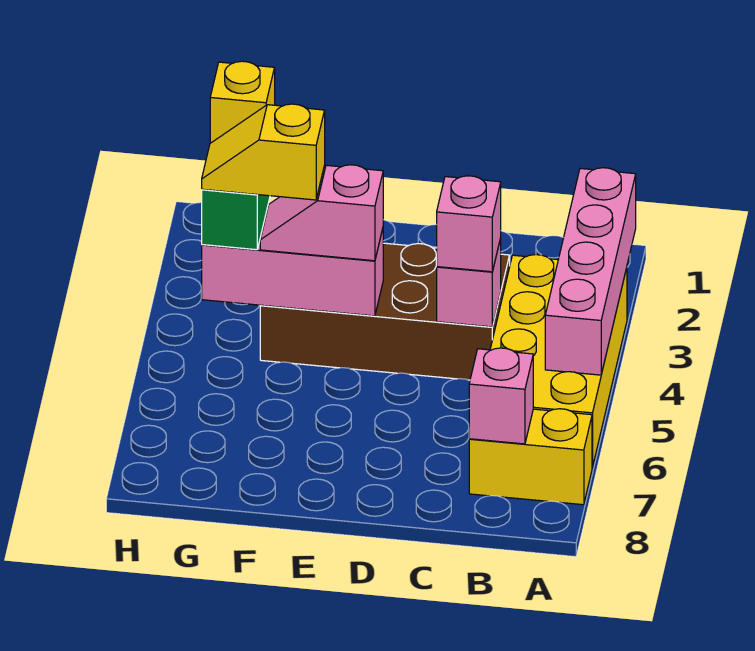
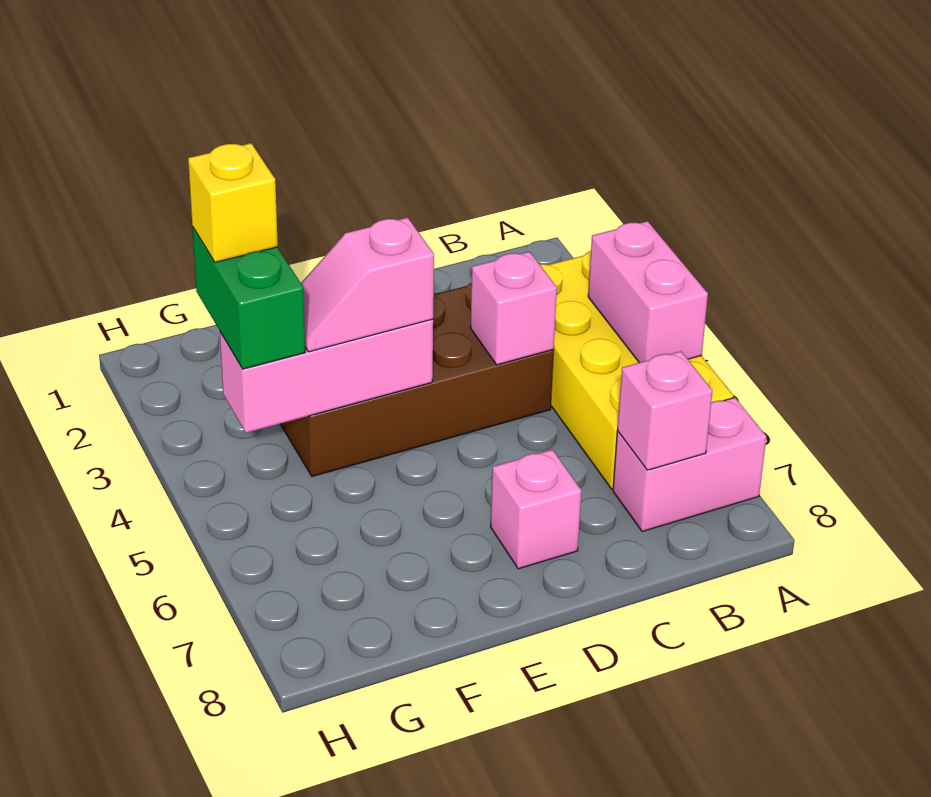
pink 1x4 brick [545,168,636,375] -> pink 1x2 brick [588,221,708,363]
yellow 1x2 brick [469,409,592,505] -> pink 1x2 brick [613,398,766,532]
pink 1x1 brick [437,176,501,272] -> pink 1x1 brick moved to [491,450,581,569]
yellow 1x2 slope [202,104,325,200] -> none

